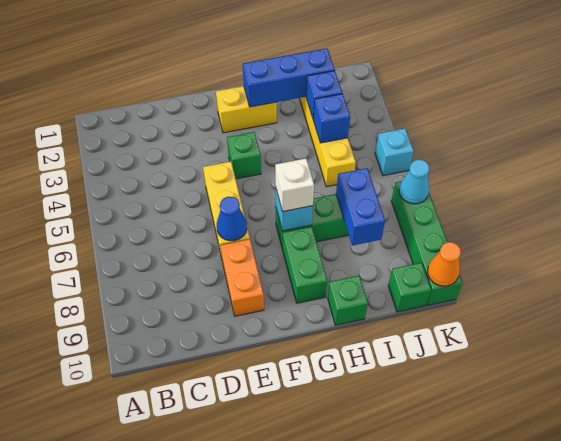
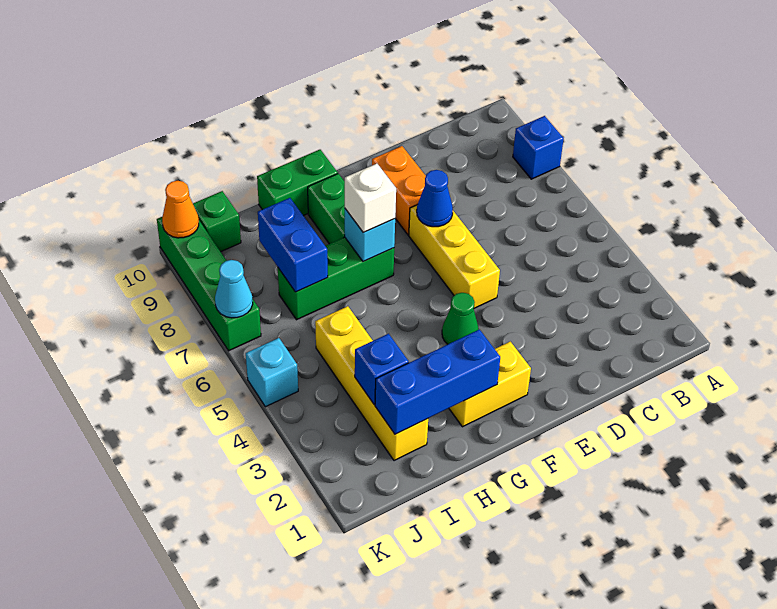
green 1x1 brick [227,132,261,179] -> green 1x1 cone [442,293,479,344]
green 1x1 brick [328,276,368,325] -> green 1x2 brick [257,150,338,216]
blue 1x1 brick [313,94,350,143] -> blue 1x1 brick moved to [513,116,564,179]

